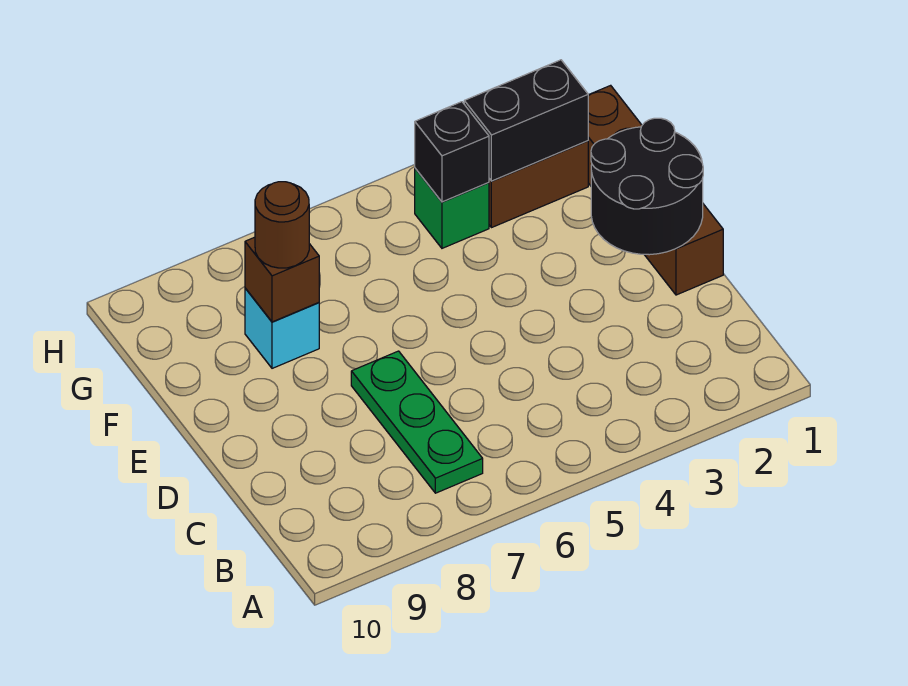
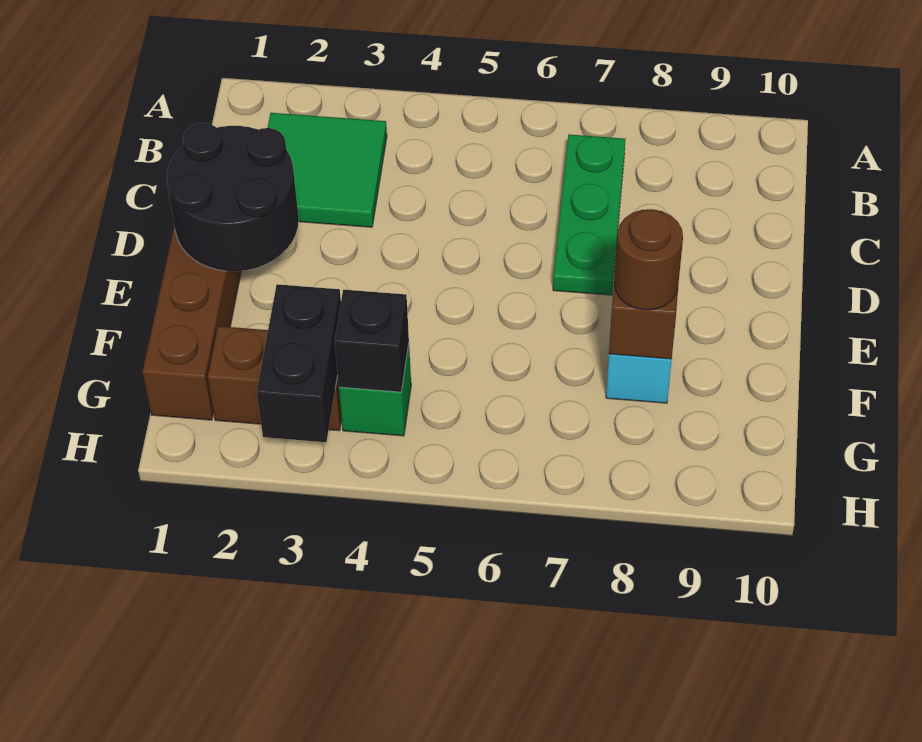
none -> green 2x2 tile [267,113,387,227]
black 1x2 brick [464,60,588,181] -> black 1x2 brick turned to [257,284,341,442]

